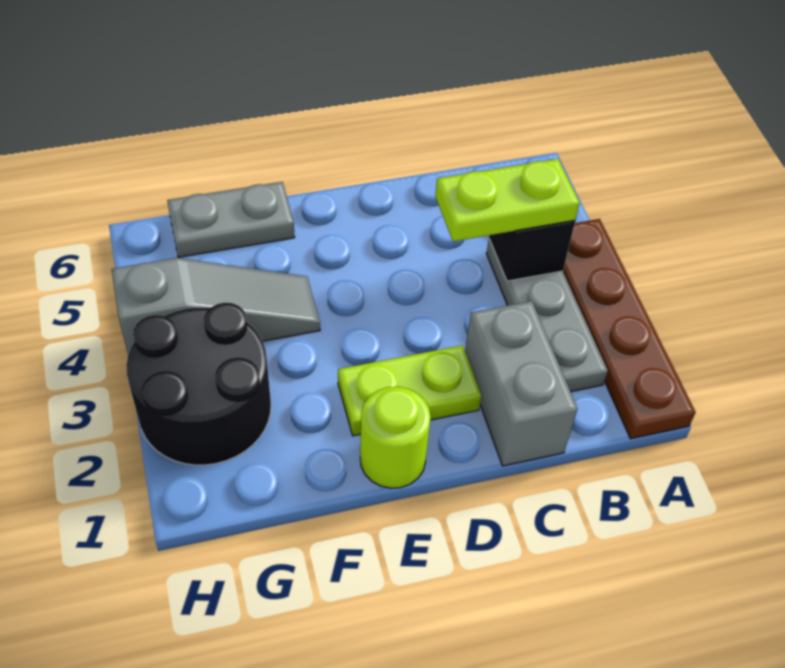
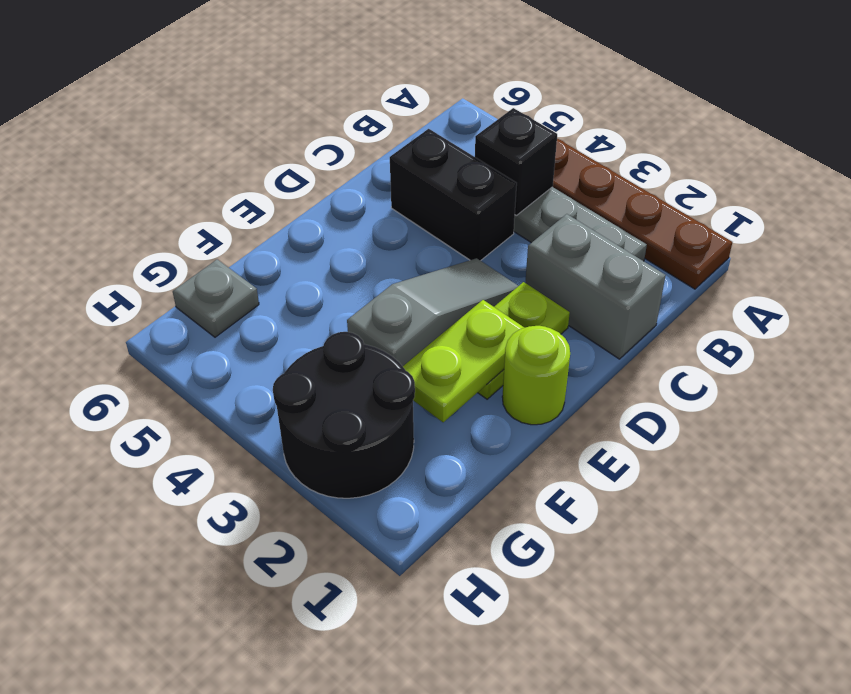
lime 1x2 plate [435,159,580,241] -> lime 1x2 plate moved to [403,300,524,422]
none -> black 1x2 brick [390,129,517,261]
grey 1x3 slope [112,258,320,355] -> grey 1x3 slope moved to [347,258,518,366]
grey 1x2 plate [167,182,295,257] -> grey 1x1 plate [173,259,259,337]

